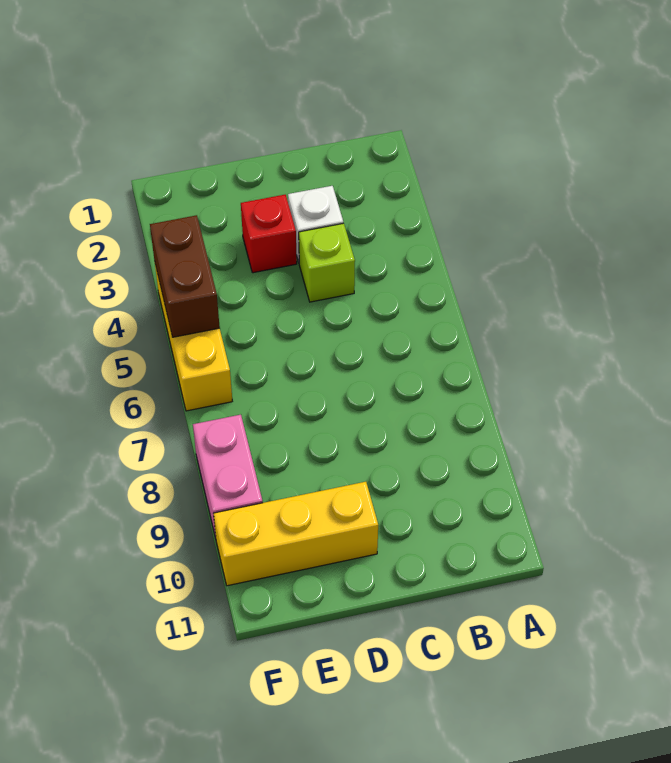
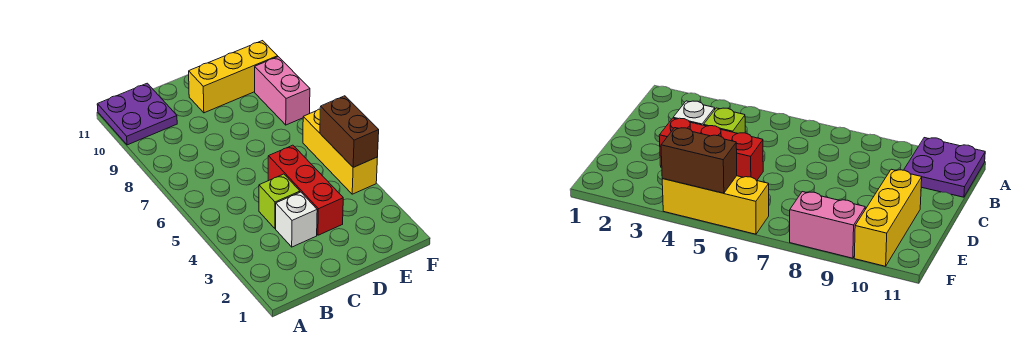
none -> purple 2x2 plate [97,83,177,145]
red 1x1 brick [241,195,297,273] -> red 1x3 brick [268,145,343,235]

